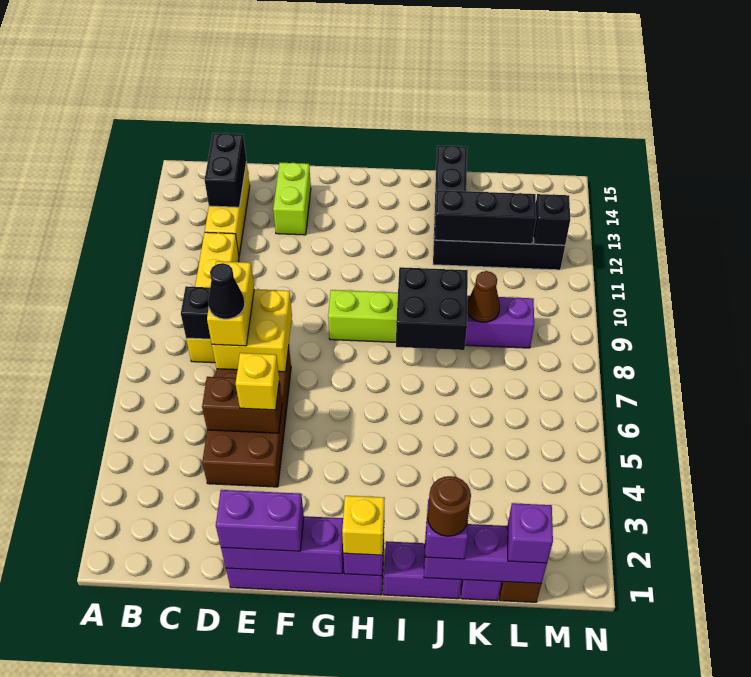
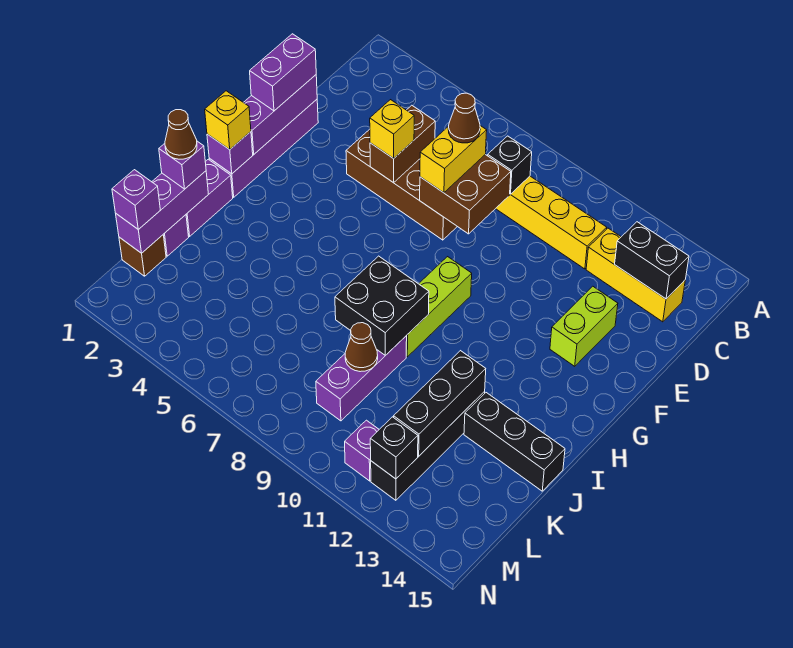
yellow 2x2 brick [212,289,292,372] -> brown 2x2 brick [420,155,511,234]
yellow 1x2 brick [207,261,254,346] -> yellow 1x2 brick turned to [420,126,487,193]
black 1x1 cone [208,263,245,319] -> brown 1x1 cone [448,93,480,143]
lime 1x2 brick [273,163,311,235] -> lime 1x2 brick turned to [550,286,618,366]
brown 1x1 round brick [428,476,471,536] -> brown 1x1 cone [165,110,197,159]
none -> purple 1x1 brick [345,420,379,481]

